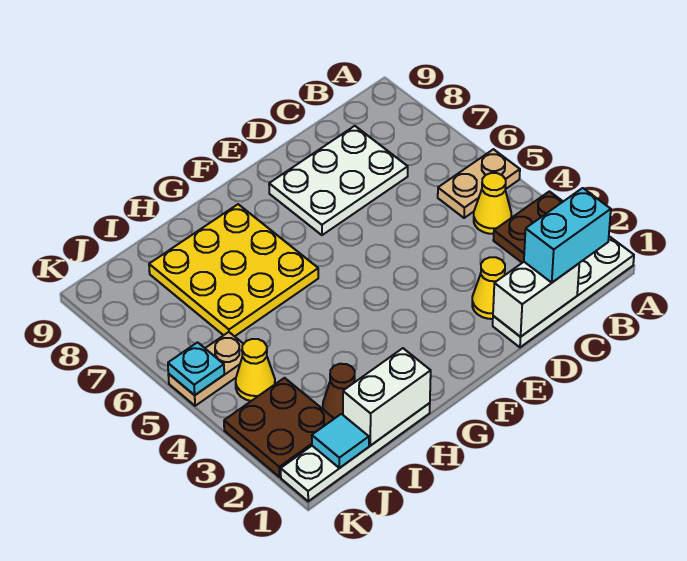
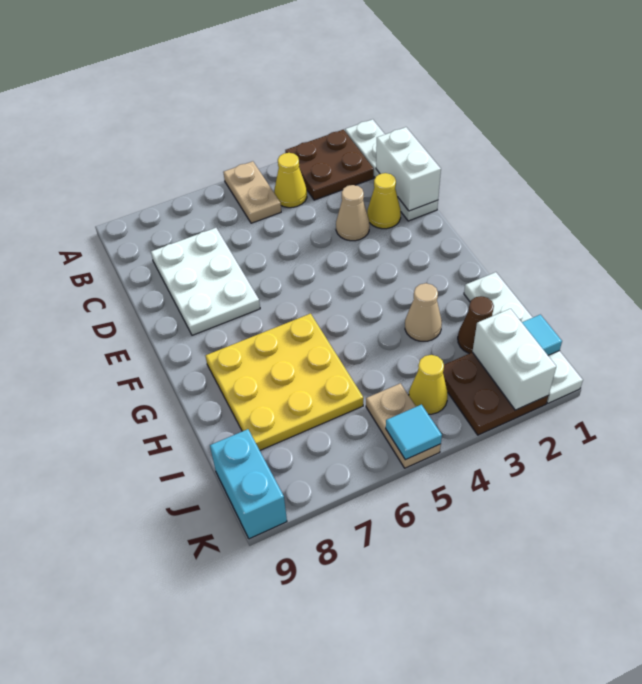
cyan 1x2 brick [524,188,611,282] -> cyan 1x2 brick moved to [210,429,287,539]
none -> tan 1x1 cone [336,185,370,241]
white 1x2 brick [343,348,431,446] -> white 1x2 brick moved to [473,309,556,410]
none -> tan 1x1 cone [405,283,442,341]
cyan 1x1 plate [168,342,224,395] -> cyan 1x1 tile [386,405,442,460]

